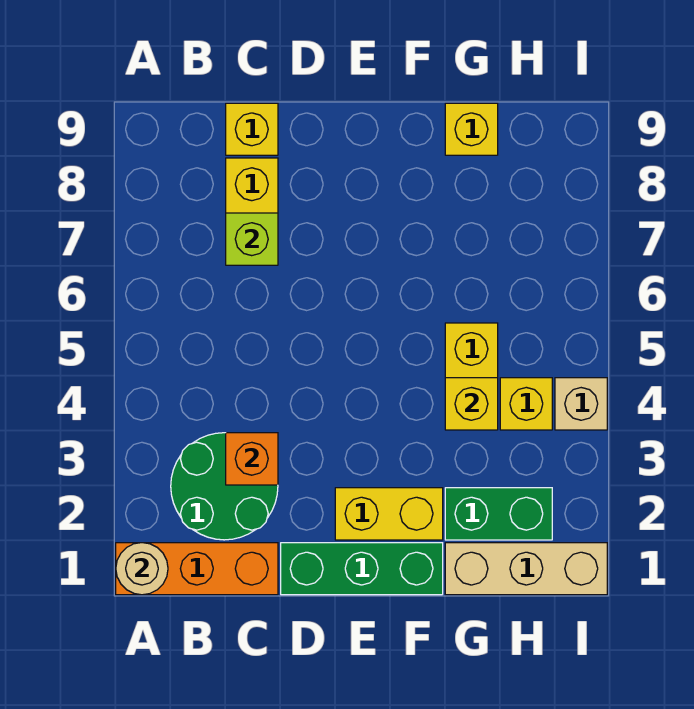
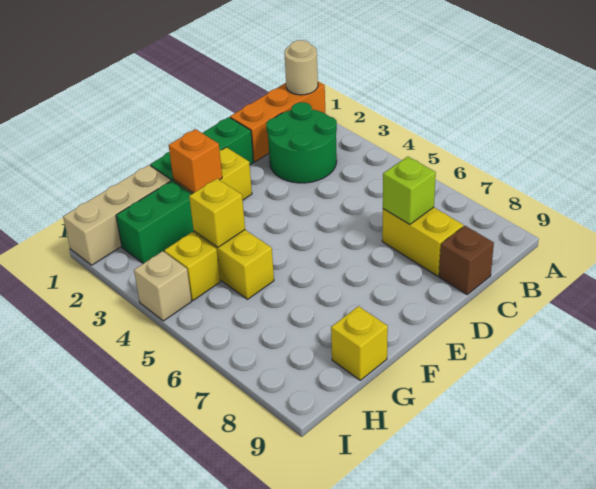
orange 1x1 brick [226,433,278,485] -> orange 1x1 brick moved to [169,129,222,193]
yellow 1x1 brick [226,103,278,155] -> brown 1x1 brick [439,226,494,294]

